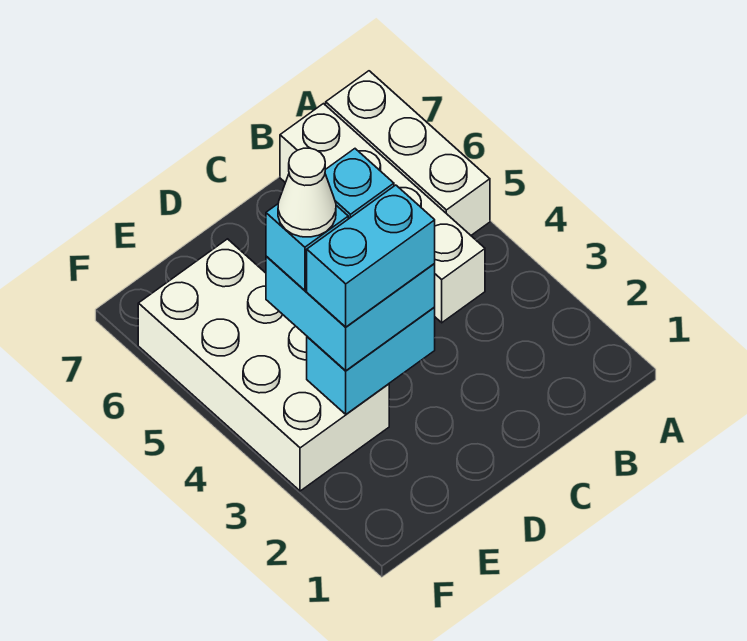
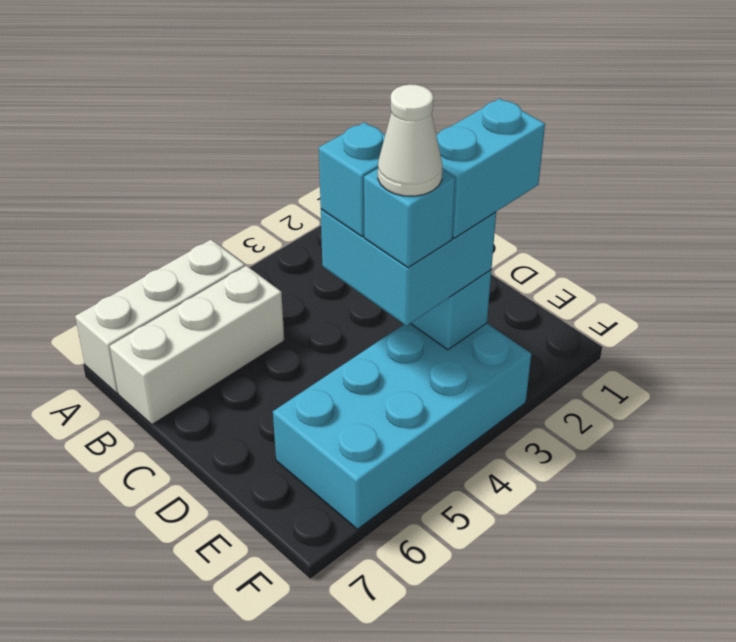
white 1x4 brick [280,104,485,323] -> white 1x3 brick [110,266,284,424]
cyan 1x2 brick [307,185,435,327] -> cyan 1x2 brick turned to [436,98,545,238]
white 2x4 brick [138,239,389,491] -> cyan 2x4 brick [273,323,531,529]

